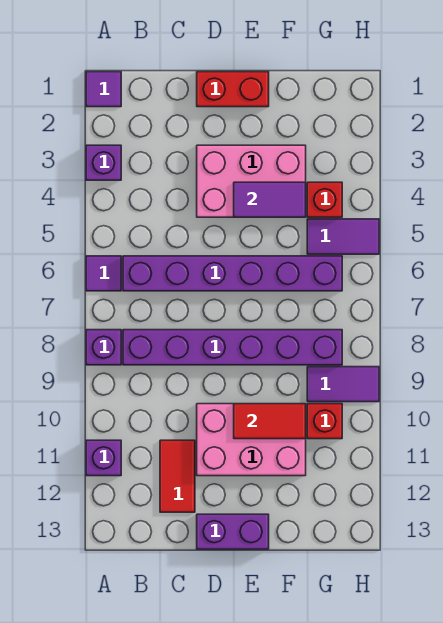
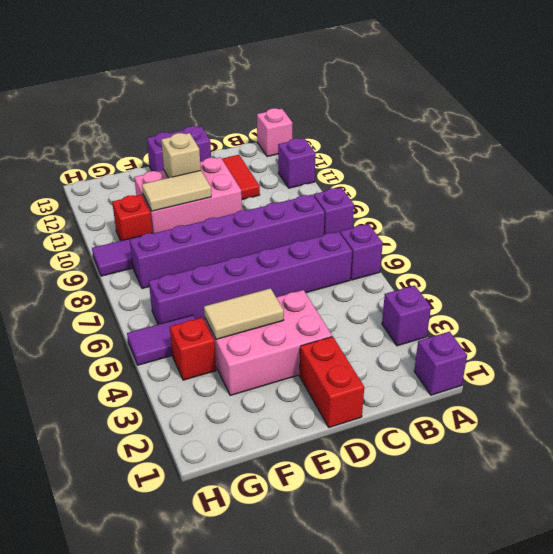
purple 1x1 tile [86,72,121,107] -> purple 1x1 brick [414,332,467,395]
purple 1x1 tile [86,256,121,291] -> purple 1x1 brick [340,224,383,280]
none -> pink 1x1 brick [257,108,292,157]
red 1x2 brick [197,72,269,107] -> red 1x2 brick turned to [300,337,364,428]
purple 1x2 tile [234,182,306,217] -> tan 1x2 tile [204,288,284,339]
red 1x2 tile [234,404,306,439] -> tan 1x2 tile [142,171,211,211]
none -> tan 1x1 brick [161,133,201,178]

